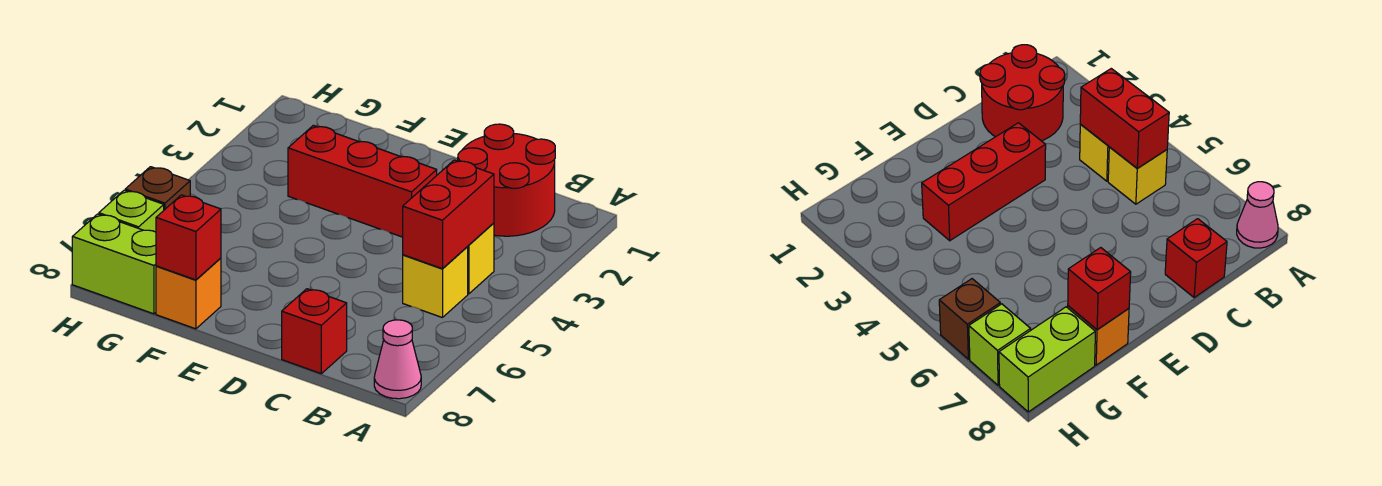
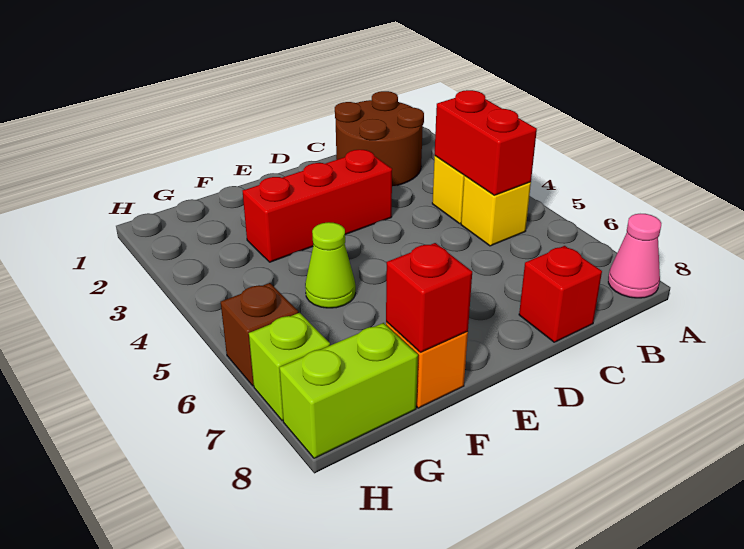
red 2x2 round brick [458,124,555,236] -> brown 2x2 round brick [335,91,424,186]
none -> lime 1x1 cone [305,222,356,308]

